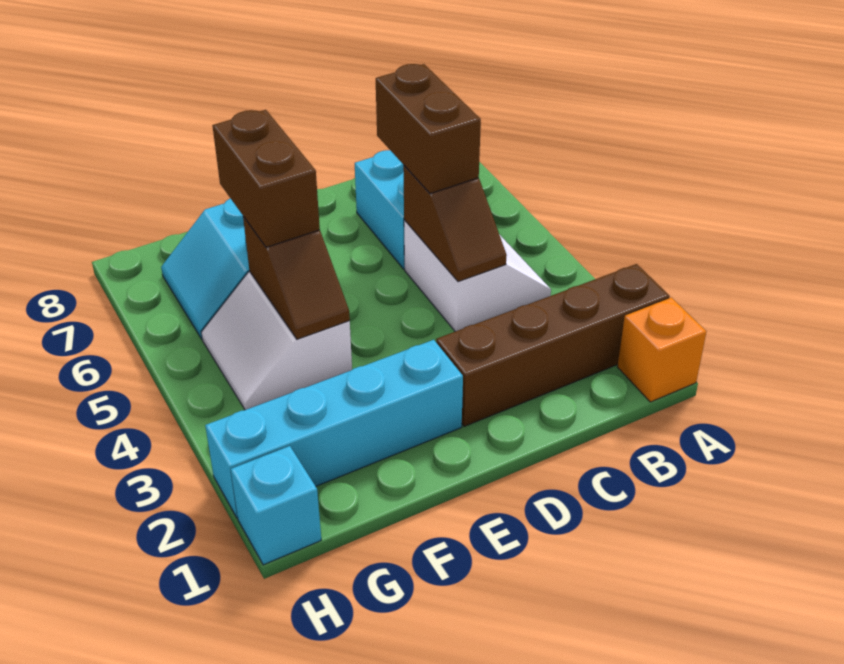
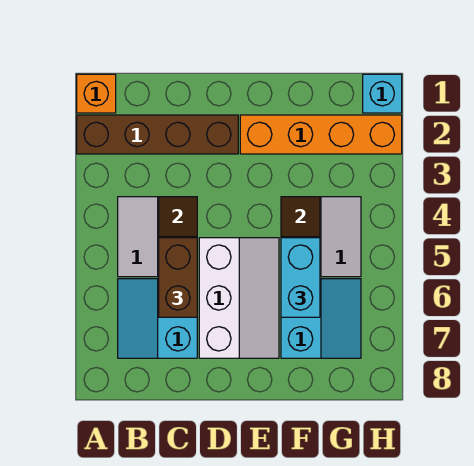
none -> white 2x3 slope [199,238,279,358]
cyan 1x4 brick [205,340,463,518] -> orange 1x4 brick [240,115,402,154]
brown 1x2 brick [213,110,320,247] -> cyan 1x2 brick [281,238,320,317]

